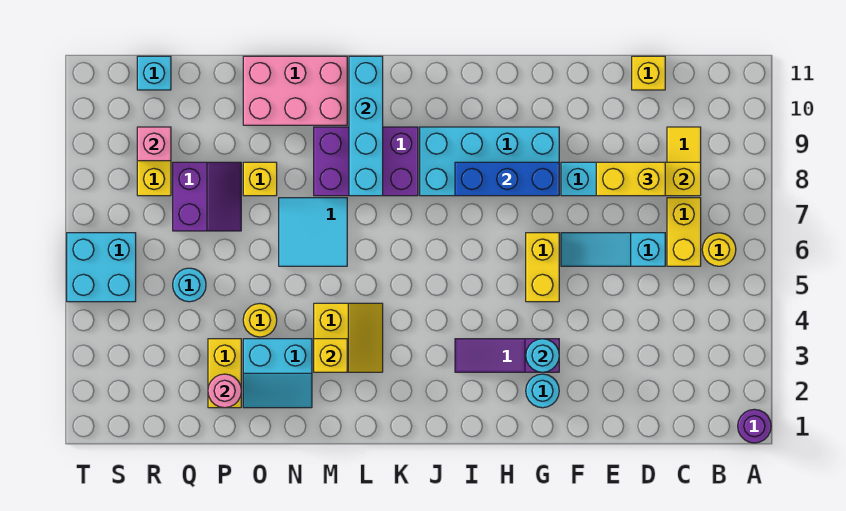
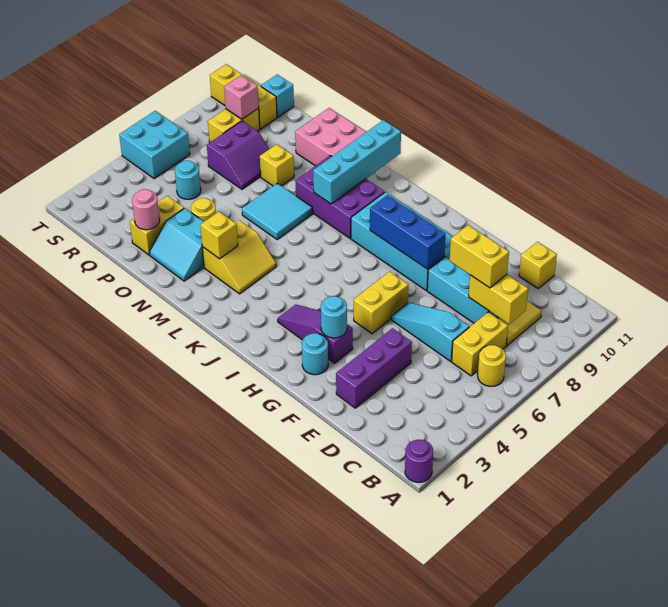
none -> purple 1x3 brick [336,328,412,408]
none -> yellow 1x3 brick [210,64,277,129]

